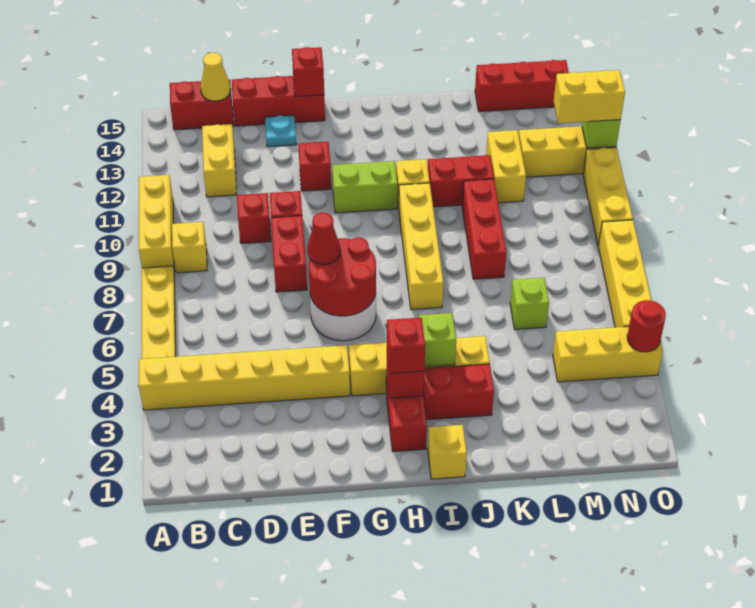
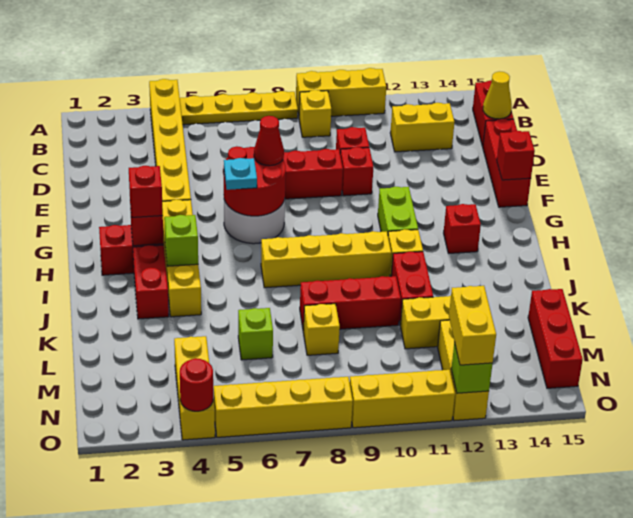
cyan 1x1 plate [265,115,296,147] -> cyan 1x1 plate moved to [224,158,257,190]
red 1x1 brick [298,142,331,191] -> red 1x1 brick moved to [444,204,481,253]
yellow 1x1 brick [428,425,467,479] -> yellow 1x1 brick moved to [303,304,340,355]

